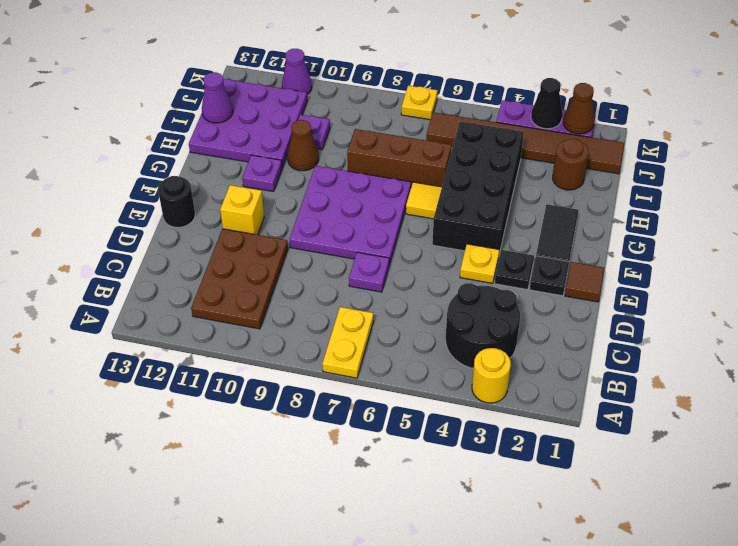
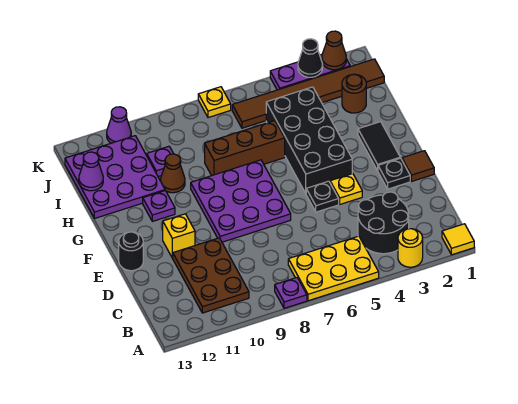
yellow 1x2 plate [322,307,373,378] -> yellow 2x3 plate [288,236,379,301]
purple 1x1 plate [349,252,389,292] -> purple 1x1 plate moved to [275,278,307,308]
black 1x1 plate [495,250,534,290] -> black 1x1 plate moved to [306,181,339,212]
yellow 1x1 tile [406,182,442,219] -> yellow 1x1 tile moved to [442,224,474,255]

